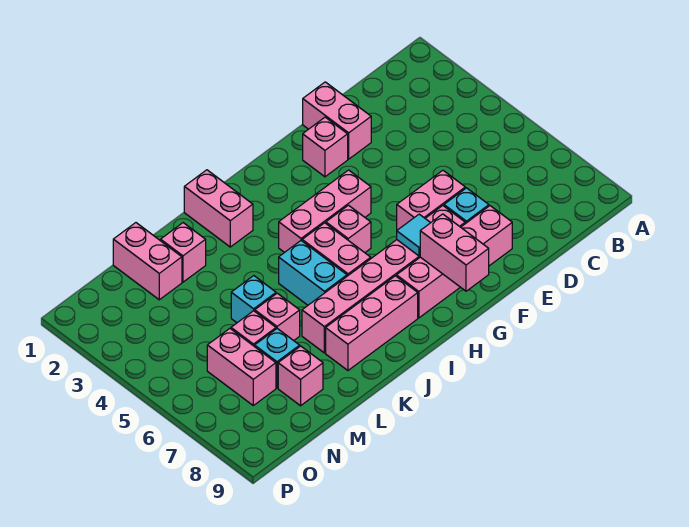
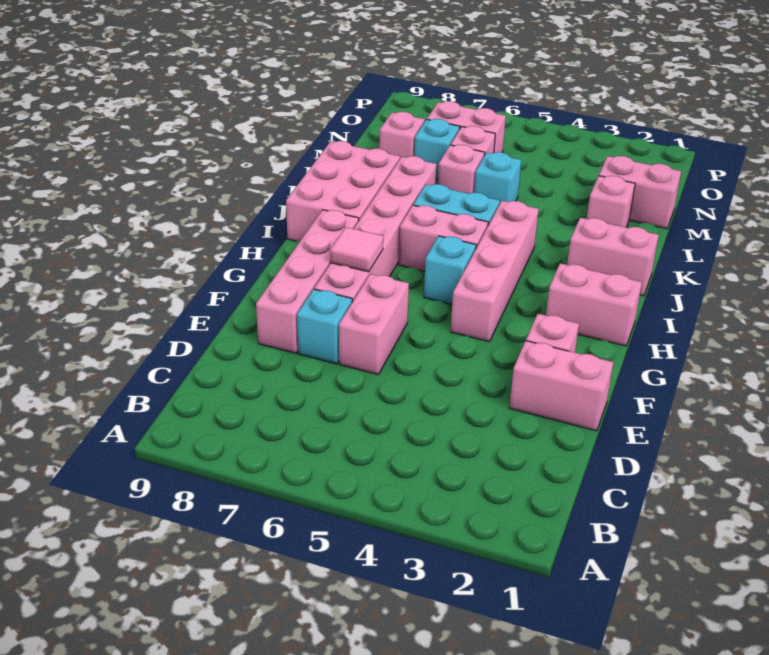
pink 1x3 brick [279,170,371,253] -> pink 1x4 brick [451,201,539,342]
cyan 1x1 tile [397,214,430,256] -> pink 1x1 tile [331,227,383,272]
pink 1x2 brick [420,214,489,291] -> pink 1x2 brick moved to [546,264,642,346]
pink 1x1 brick [326,205,371,253] -> cyan 1x1 brick [424,236,476,304]
pink 1x3 brick [326,276,418,370] -> pink 2x3 brick [286,141,400,241]

